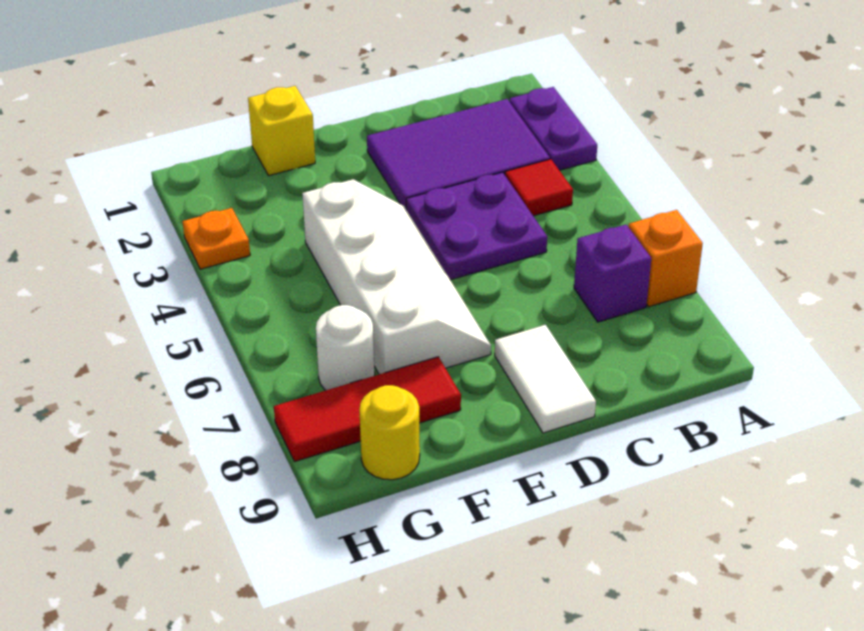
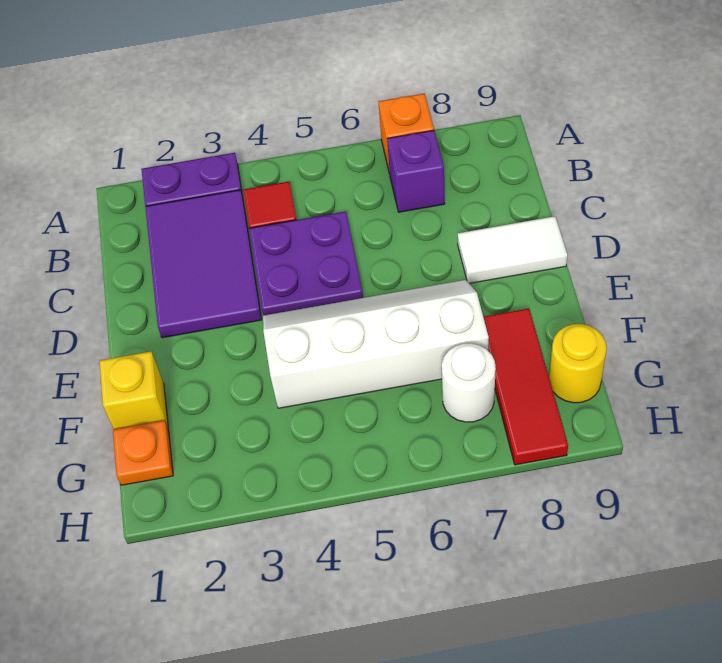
orange 1x1 plate [182,208,250,269] -> orange 1x1 plate moved to [113,420,173,485]

